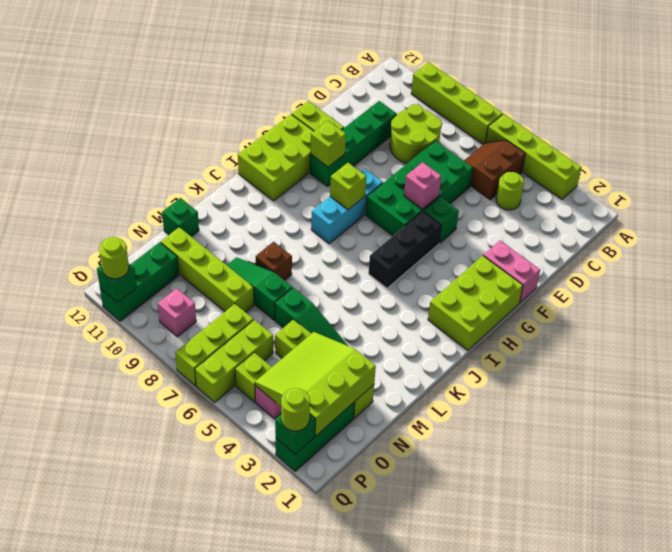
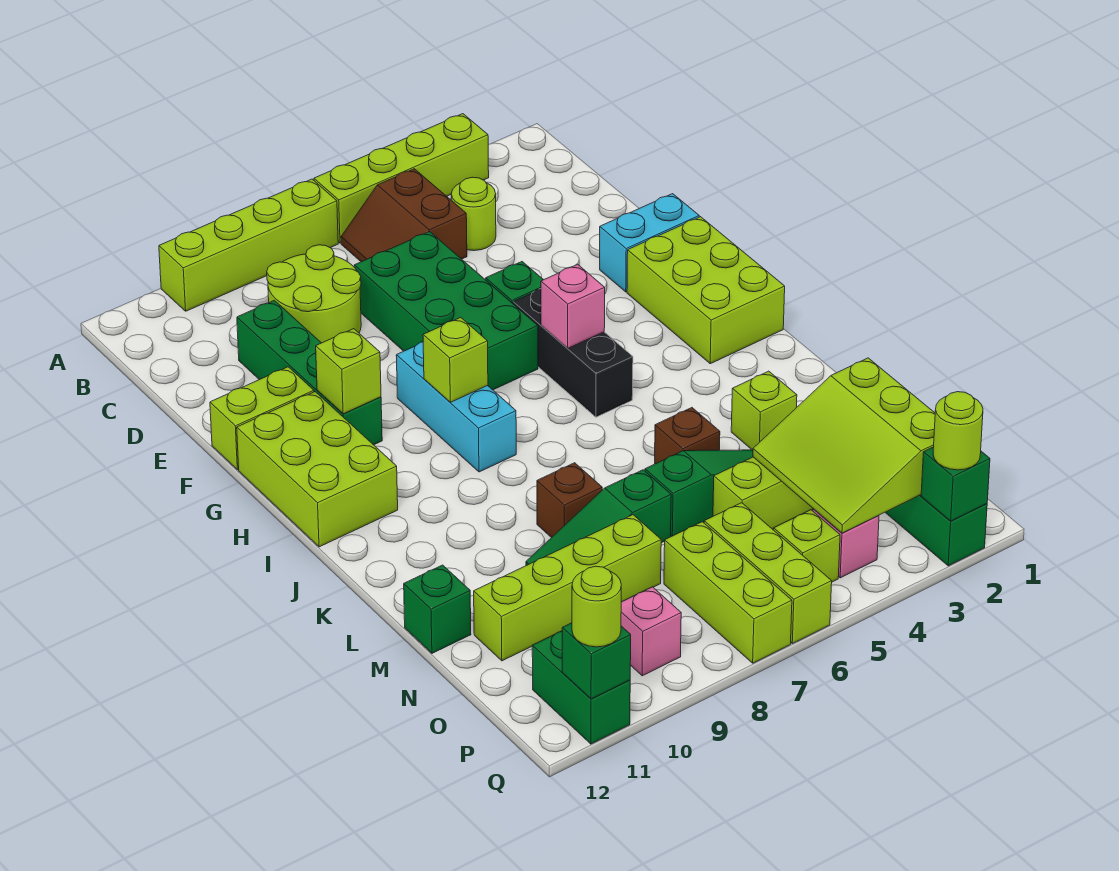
pink 1x2 brick [483,241,540,303] -> cyan 1x2 brick [600,194,699,292]
pink 1x1 brick [404,162,441,209] -> pink 1x1 brick moved to [541,264,605,348]
none -> lime 1x1 brick [731,371,797,450]
none -> brown 1x1 brick [655,408,720,464]
green 1x3 brick [100,242,179,321] -> green 1x2 brick [532,631,630,744]

